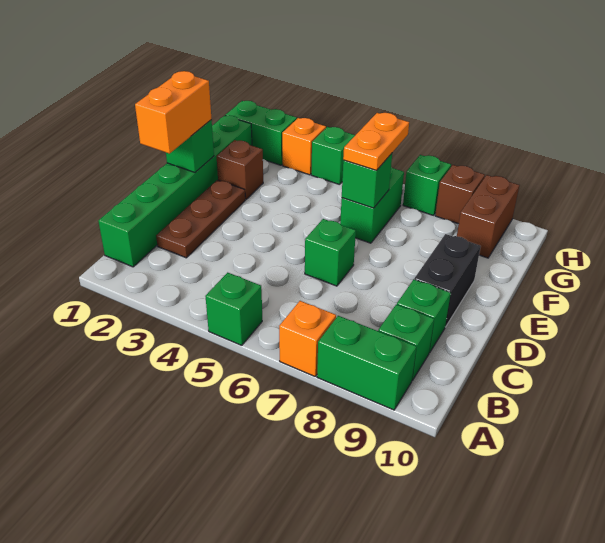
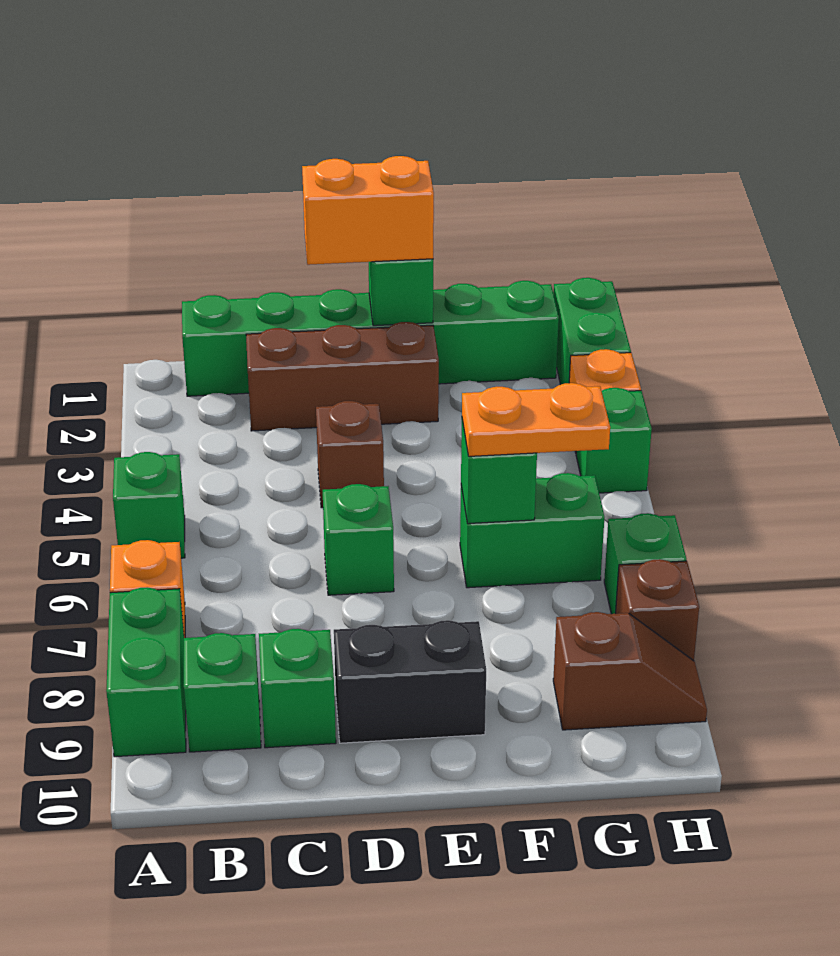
brown 1x3 plate [156,180,245,258] -> brown 1x3 brick [246,322,439,431]
brown 1x1 brick [217,140,263,199] -> brown 1x1 brick moved to [316,401,384,508]
brown 1x2 brick [457,175,519,258] -> brown 1x2 slope [553,612,707,730]

